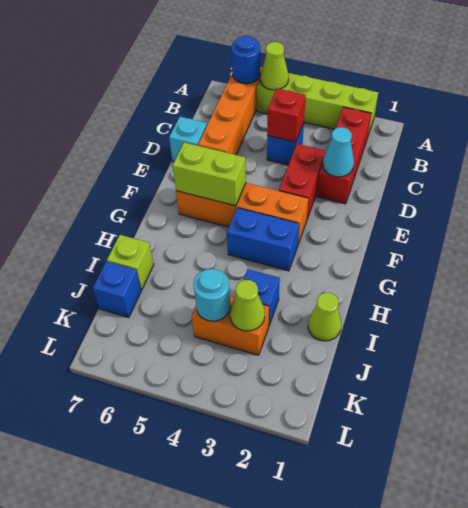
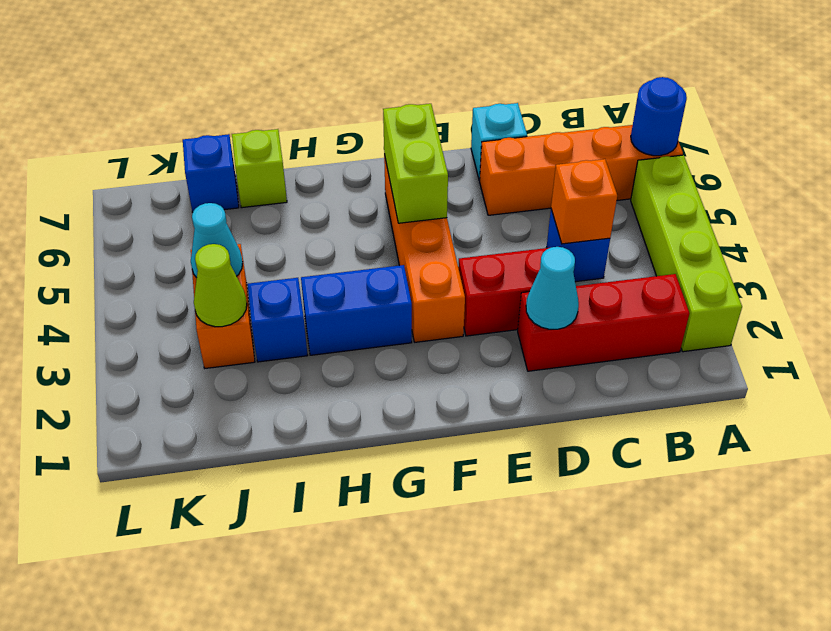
lime 1x1 cone [260,42,289,90] -> none
red 1x1 brick [267,89,306,142] -> orange 1x1 brick [551,159,617,244]
blue 1x2 brick [227,208,299,271] -> blue 1x2 brick turned to [301,265,412,355]
lime 1x1 cone [308,293,341,341] -> none
cyan 1x1 round brick [194,269,230,321] -> cyan 1x1 cone [191,203,243,278]

